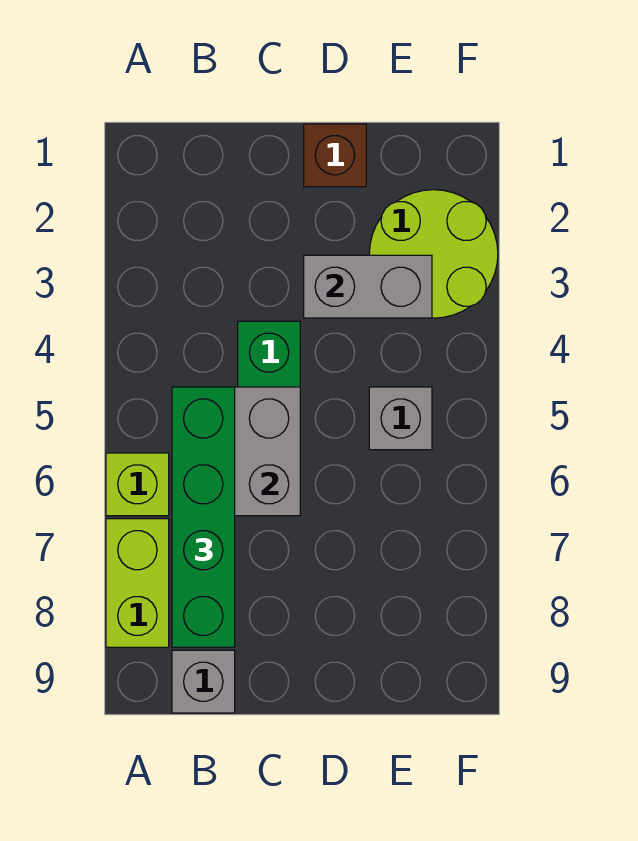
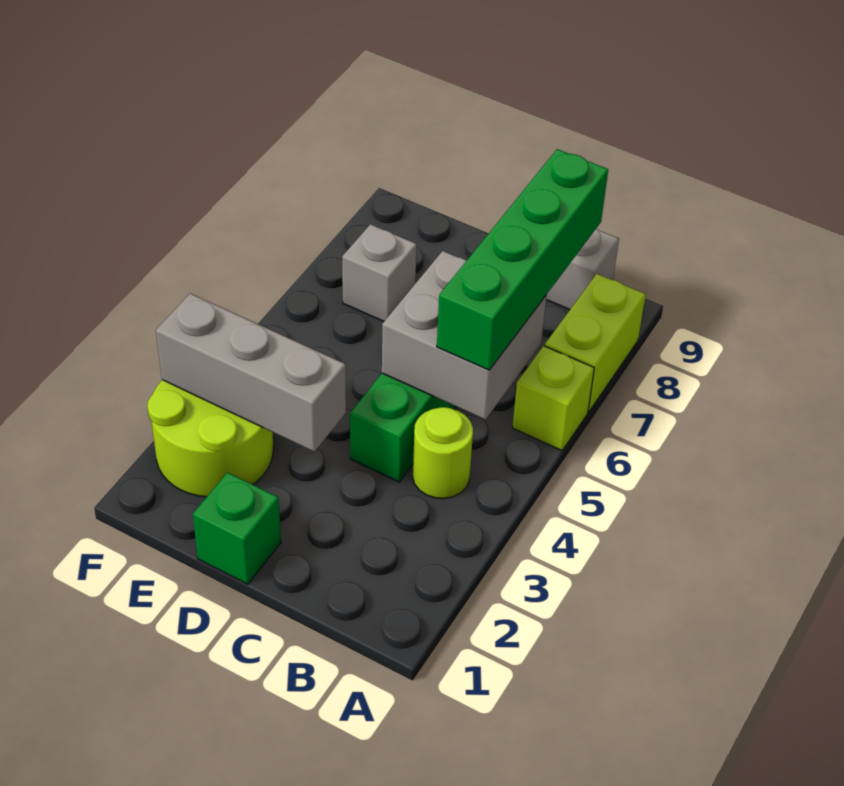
none -> lime 1x1 round brick [413,407,473,499]
brown 1x1 brick [304,124,366,187] -> green 1x1 brick [193,473,281,584]
grey 1x2 brick [304,255,432,318] -> grey 1x3 brick [156,293,346,452]
grey 1x1 brick [369,387,432,450] -> grey 1x1 brick moved to [342,224,417,321]

